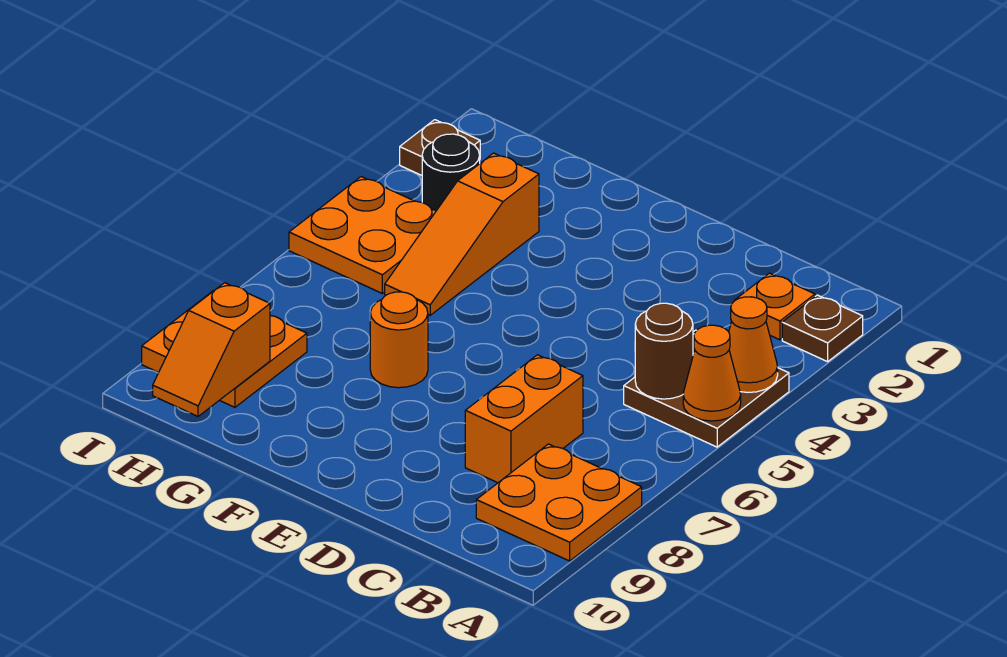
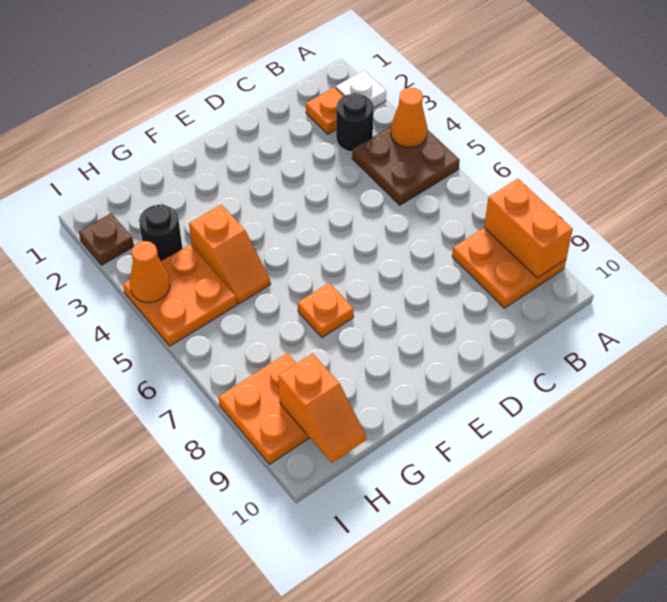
brown 1x1 plate [782,295,863,362] -> white 1x1 plate [336,71,386,108]
orange 1x1 cone [683,325,741,421] -> orange 1x1 cone moved to [130,241,170,303]
none -> black 1x1 round brick [336,93,374,152]
brown 1x1 round brick [635,303,693,399] -> none
orange 1x2 brick [465,355,583,483] -> orange 1x2 brick moved to [484,179,573,278]
orange 1x1 round brick [370,292,428,388] -> orange 1x1 plate [298,283,354,338]
orange 1x3 slope [385,153,539,315] -> orange 1x2 slope [189,205,271,304]

